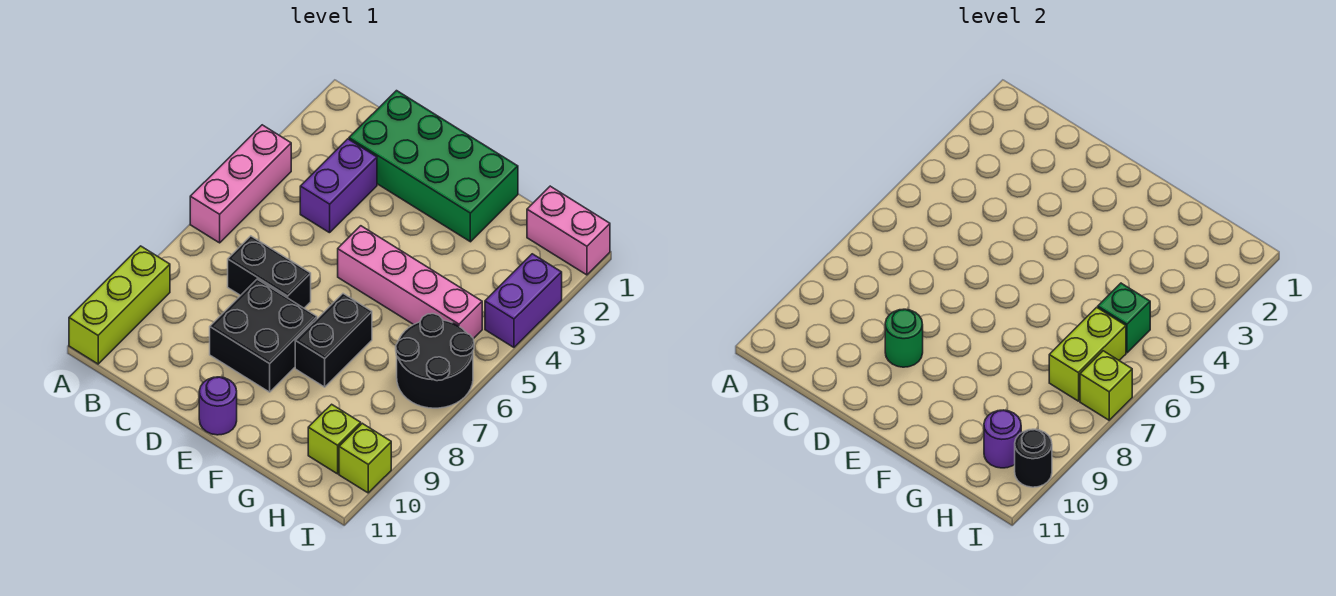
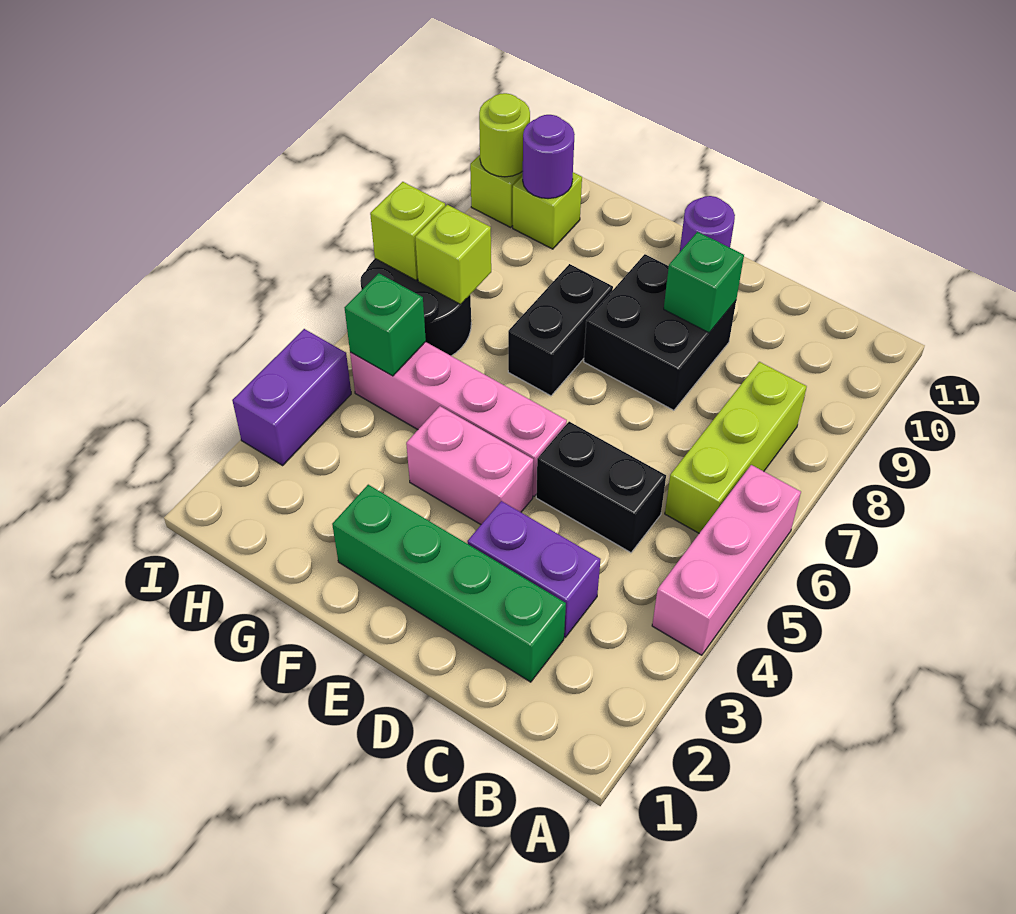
lime 1x3 brick [69,246,170,364] -> lime 1x3 brick moved to [665,362,807,533]
green 2x4 brick [349,91,518,242] -> green 1x4 brick [332,485,566,682]
purple 1x2 brick [300,139,377,233] -> purple 1x2 brick turned to [467,501,601,637]
black 1x2 brick [228,236,311,308] -> black 1x2 brick moved to [536,422,666,553]
green 1x1 round brick [885,309,923,367] -> green 1x1 brick [664,232,744,333]
pink 1x2 brick [527,186,610,275] -> pink 1x2 brick moved to [406,406,533,524]
lime 1x2 brick [1049,307,1126,401] -> lime 1x1 brick [415,205,491,304]
black 1x1 round brick [1015,429,1052,487] -> lime 1x1 round brick [479,93,530,177]

